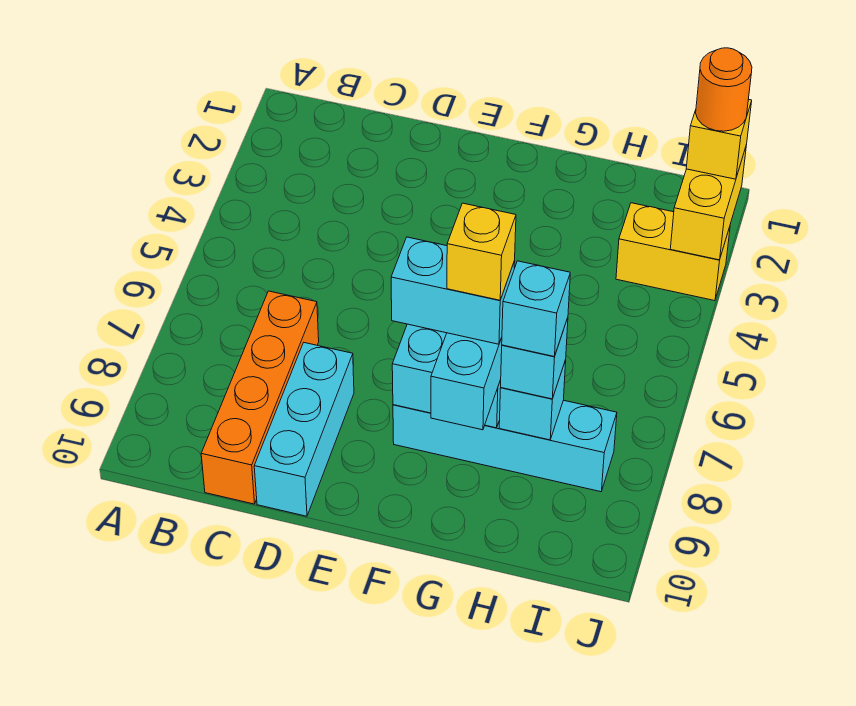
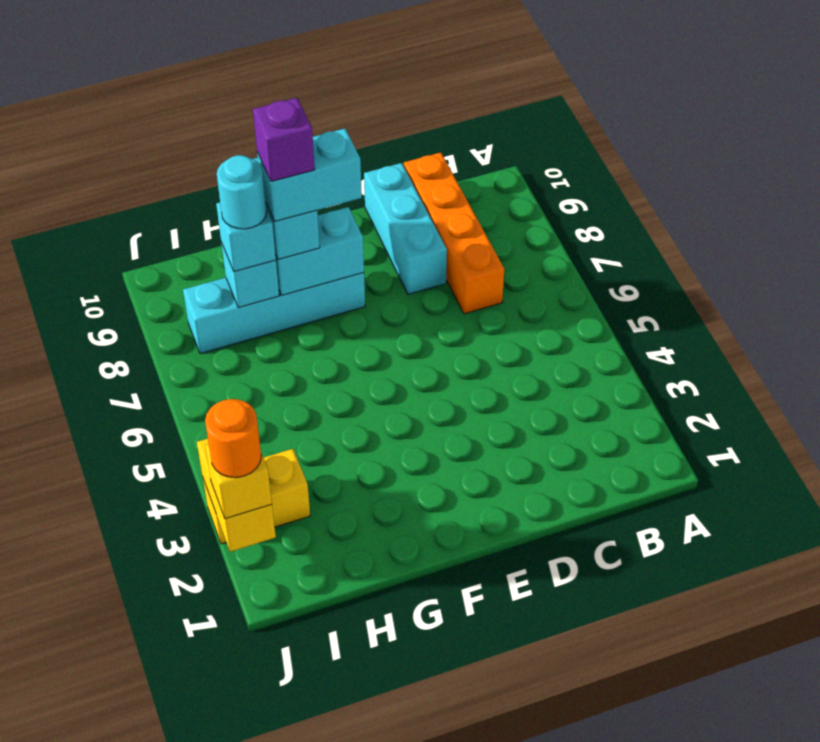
yellow 1x1 brick [447,203,516,300] -> purple 1x1 brick [253,98,315,181]
cyan 1x1 brick [502,261,570,357] -> cyan 1x1 round brick [217,155,267,229]

